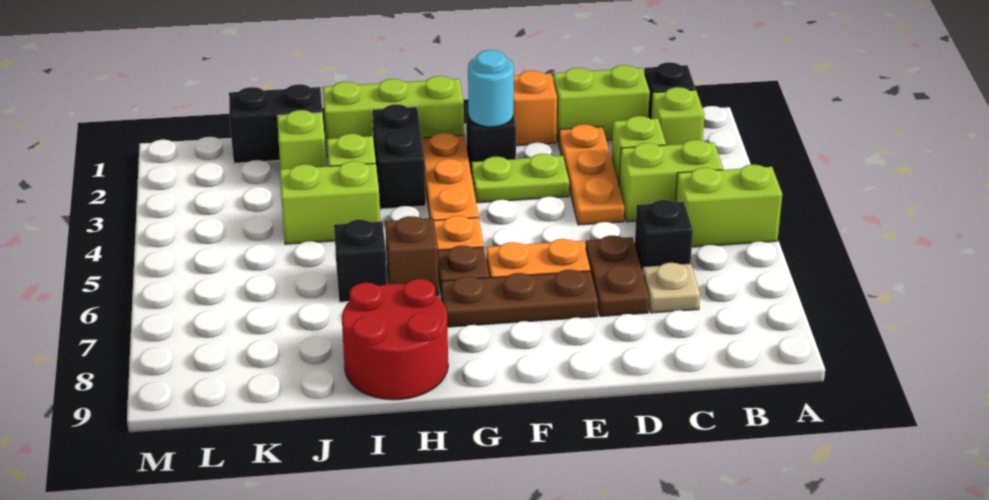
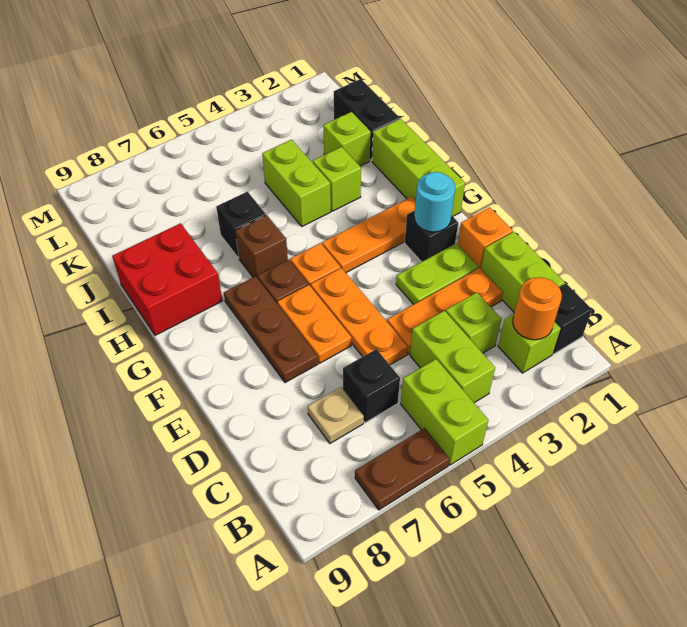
none -> orange 1x1 round brick [513,277,562,340]
none -> orange 1x3 plate [311,268,408,365]
brown 1x2 plate [585,236,649,316] -> brown 1x2 plate moved to [355,428,450,510]
lime 1x2 plate [471,154,569,203] -> lime 1x2 plate turned to [396,243,479,305]
black 1x2 brick [372,104,426,209] -> none
red 2x2 round brick [342,279,448,400] -> red 2x2 brick [112,223,223,335]

